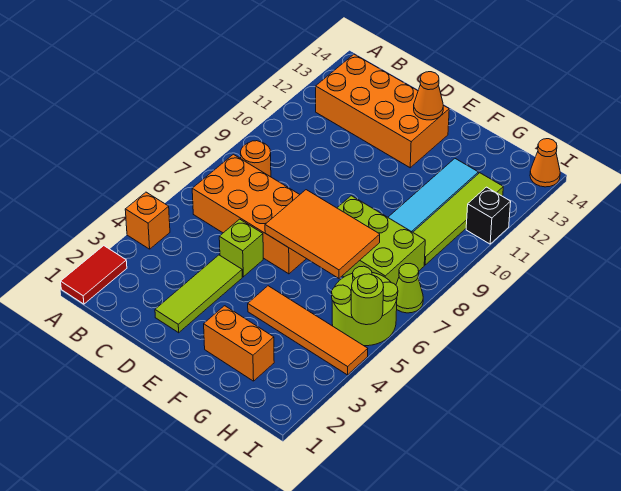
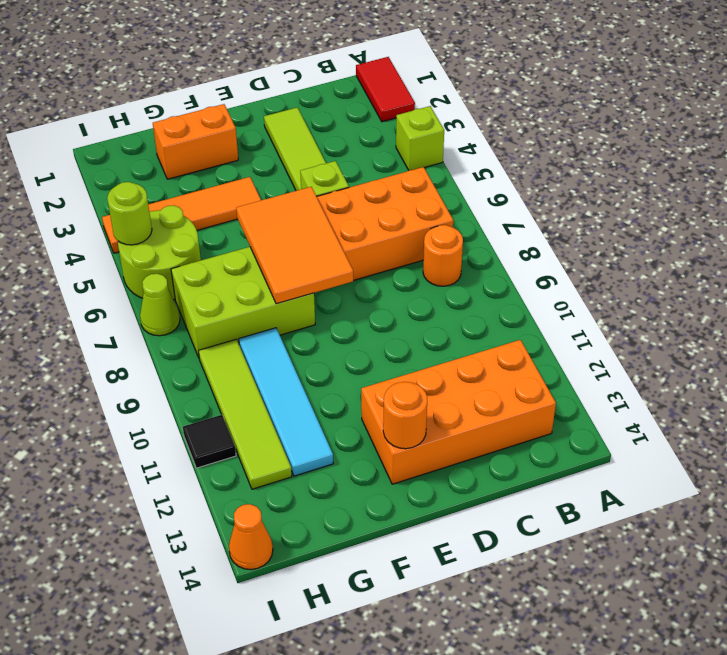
orange 1x1 brick [125,192,170,249] -> lime 1x1 brick [396,106,444,170]
orange 2x3 tile [265,190,380,278] -> orange 2x3 tile turned to [236,187,353,304]
orange 1x1 cone [414,72,443,120] -> orange 1x1 round brick [383,382,427,449]
black 1x1 brick [466,187,511,244] -> black 1x1 tile [183,415,236,468]

